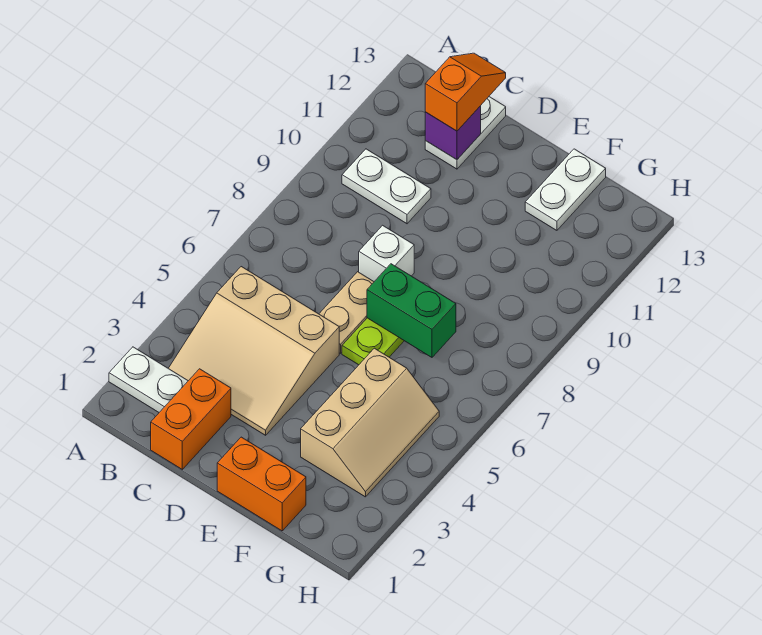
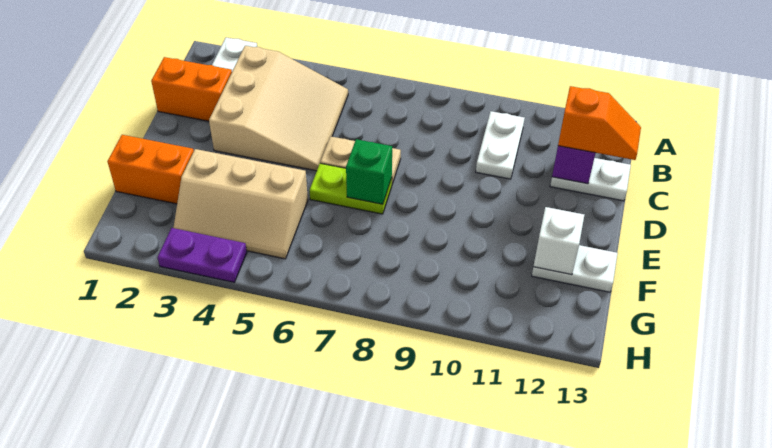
tan 3x3 slope [168,267,339,435] -> tan 3x3 slope turned to [209,45,348,171]
white 1x1 brick [359,225,414,281] -> white 1x1 brick moved to [533,207,584,275]
orange 1x2 brick [217,437,306,531] -> orange 1x2 brick turned to [107,135,194,204]
green 1x2 brick [367,264,456,357] -> green 1x1 brick [346,139,392,204]
none -> purple 1x2 plate [158,228,247,282]

